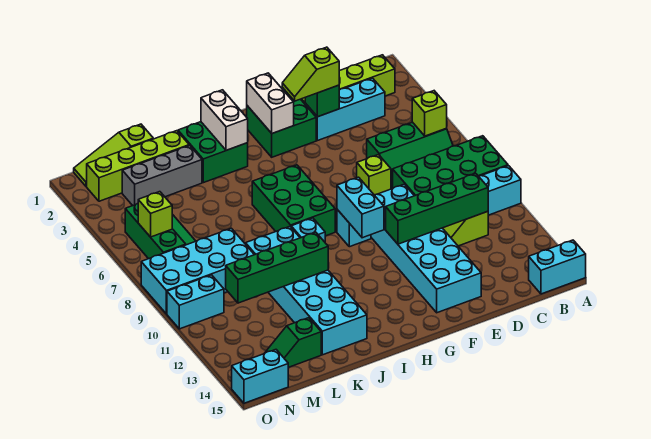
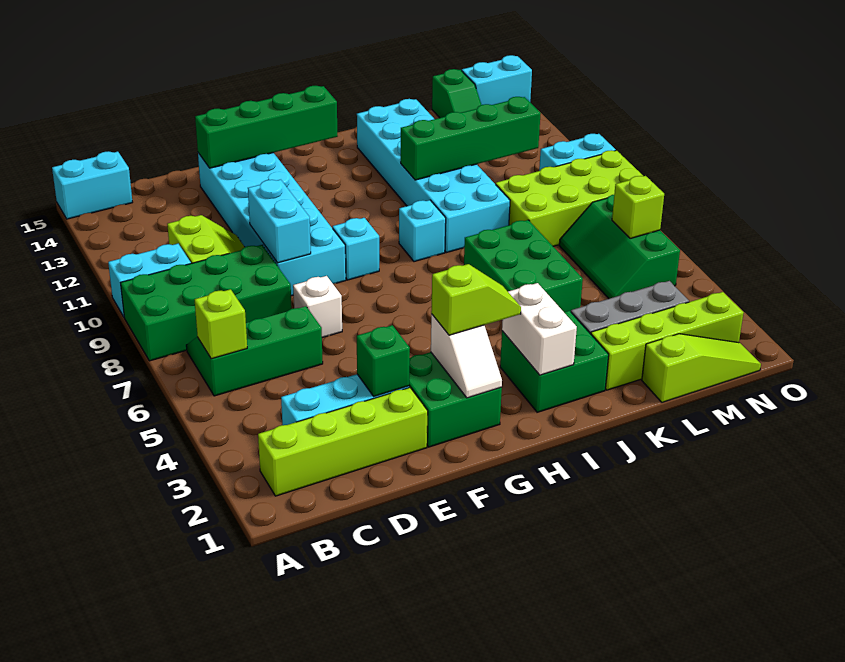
green 1x4 brick [386,173,488,244] -> green 1x4 brick moved to [195,86,338,168]
lime 1x2 slope [282,47,339,101] -> lime 1x2 slope moved to [431,264,521,335]
lime 1x1 brick [357,155,391,195] -> white 1x1 brick [293,276,342,338]
white 1x2 brick [247,73,294,134] -> white 1x2 slope [431,314,502,398]
cyan 1x2 brick [337,177,384,238] -> cyan 1x2 brick moved to [248,180,311,263]
green 2x3 brick [252,165,335,236] -> green 2x3 brick moved to [464,220,583,312]
cyan 2x4 brick [141,228,254,314] -> lime 2x4 brick [496,150,643,246]
green 1x2 slope [265,318,321,367] -> green 1x2 slope turned to [432,69,481,118]

